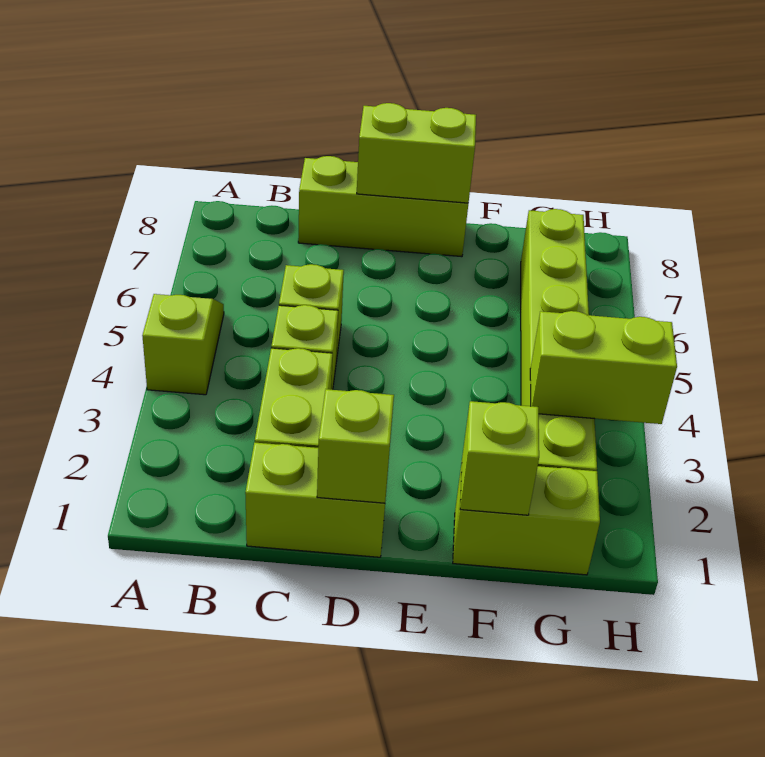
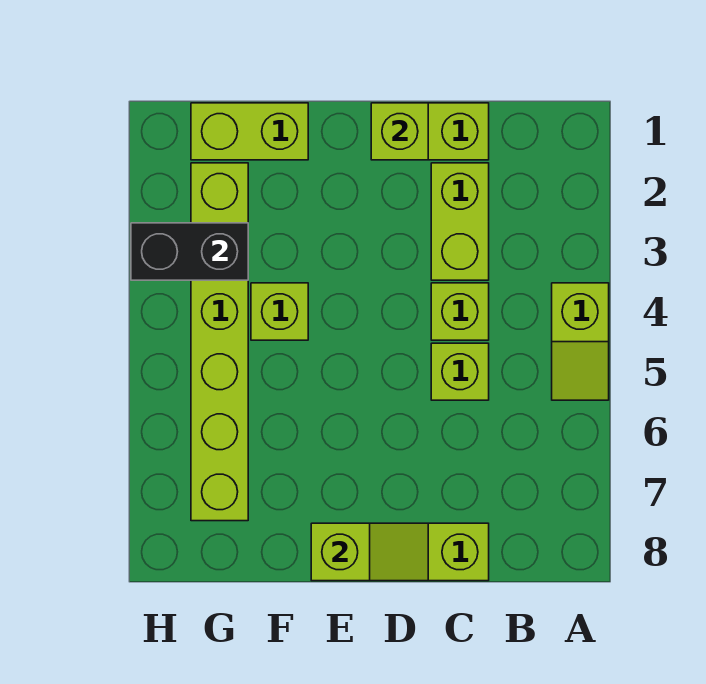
lime 1x2 brick [357,103,476,203] -> lime 1x2 slope [311,523,428,581]
lime 1x1 brick [460,401,539,515] -> lime 1x1 brick moved to [251,283,308,340]
lime 1x2 brick [530,311,677,424] -> black 1x2 brick [131,223,248,280]

